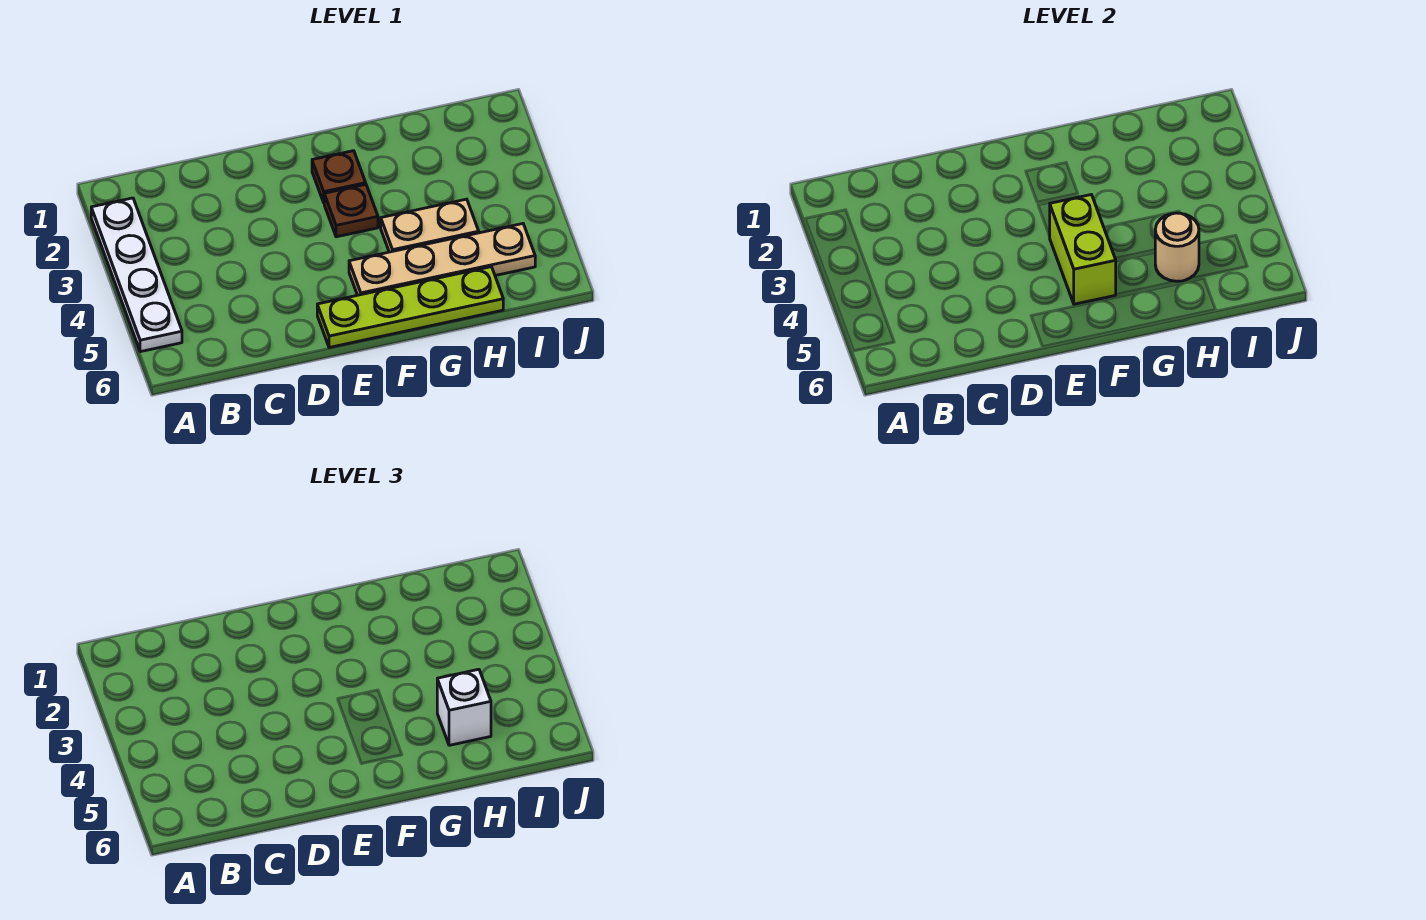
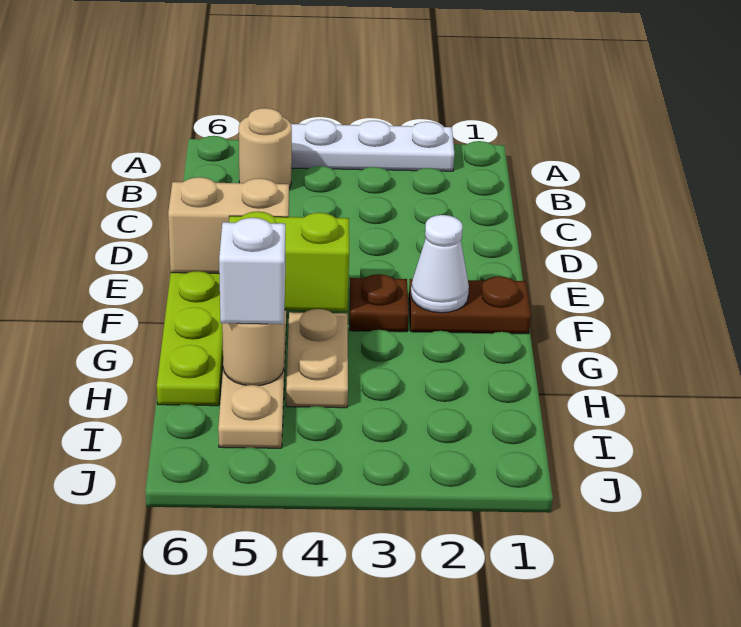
none -> tan 1x1 round brick [239,108,292,188]
none -> tan 1x2 brick [168,177,289,274]
brown 1x1 plate [312,151,366,202] -> brown 1x2 plate [409,276,531,334]
none -> white 1x1 cone [411,215,469,313]

